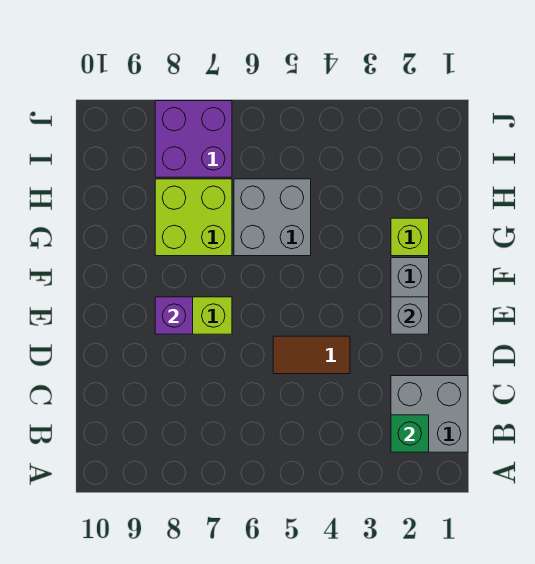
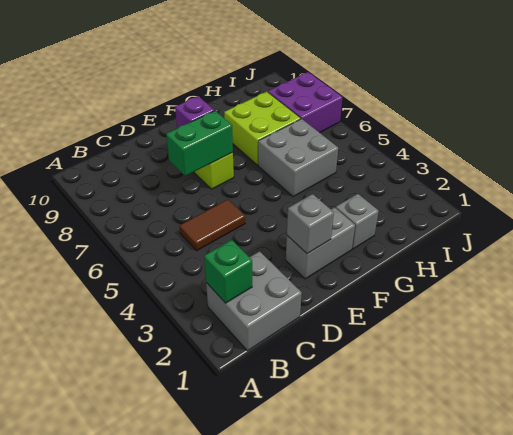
brown 1x2 tile [273,336,350,374] -> brown 1x2 tile turned to [179,200,245,251]
none -> green 1x2 brick [166,111,233,176]
lime 1x1 brick [391,218,429,256] -> grey 1x1 brick [336,194,379,249]

